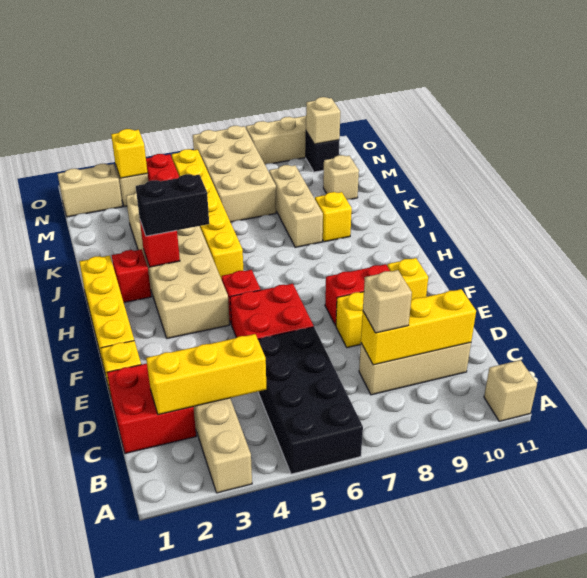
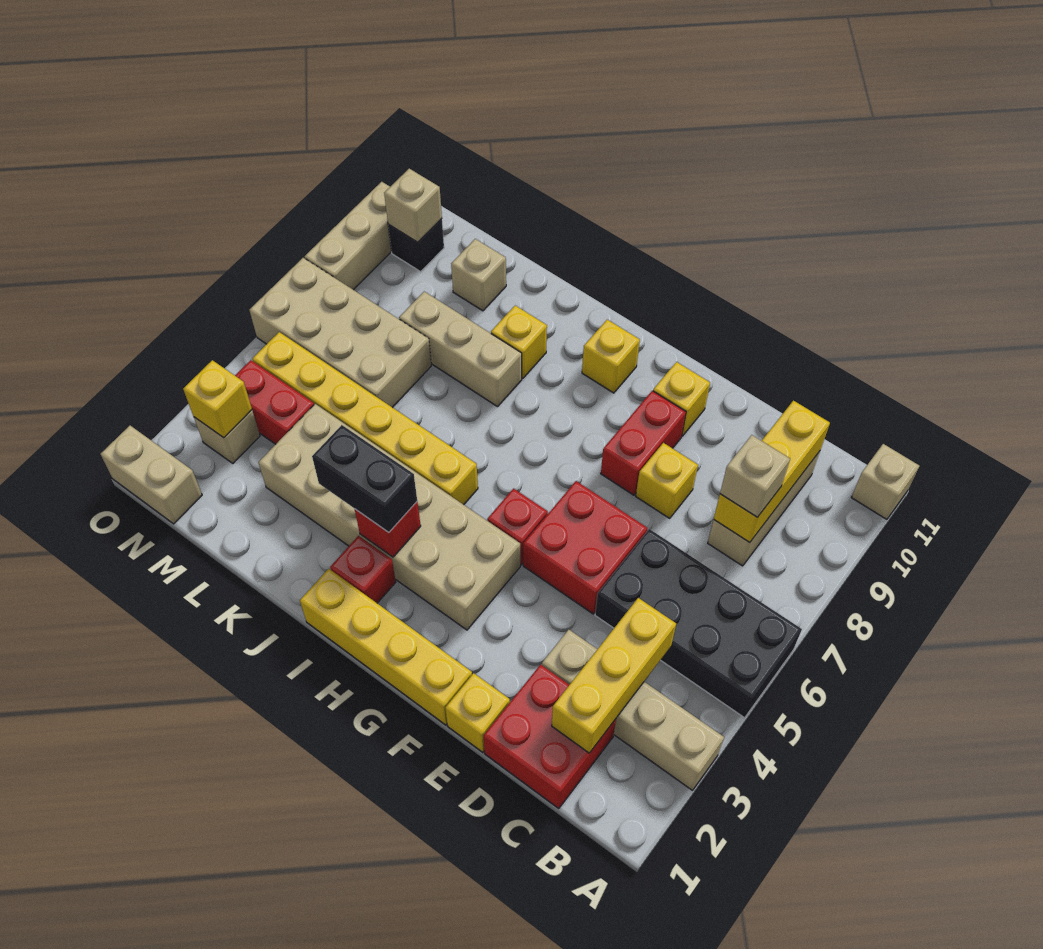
none -> yellow 1x1 brick [582,320,640,393]
black 1x2 brick [136,174,209,236] -> black 1x2 brick turned to [312,425,417,532]
tan 1x2 brick [58,164,123,217] -> tan 1x2 brick turned to [101,426,202,524]

